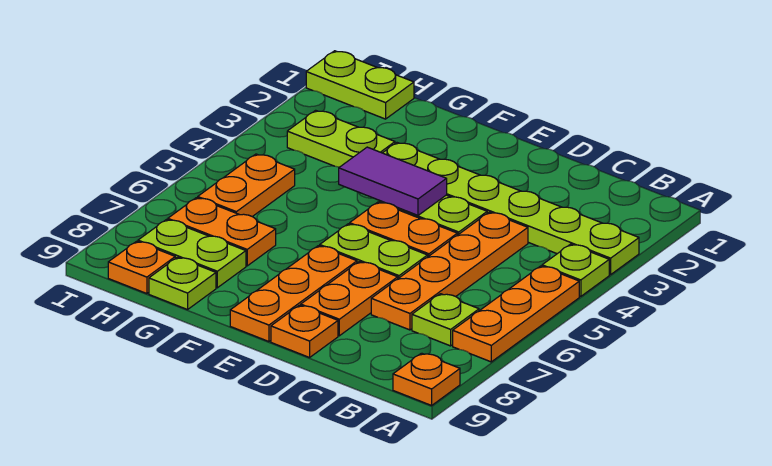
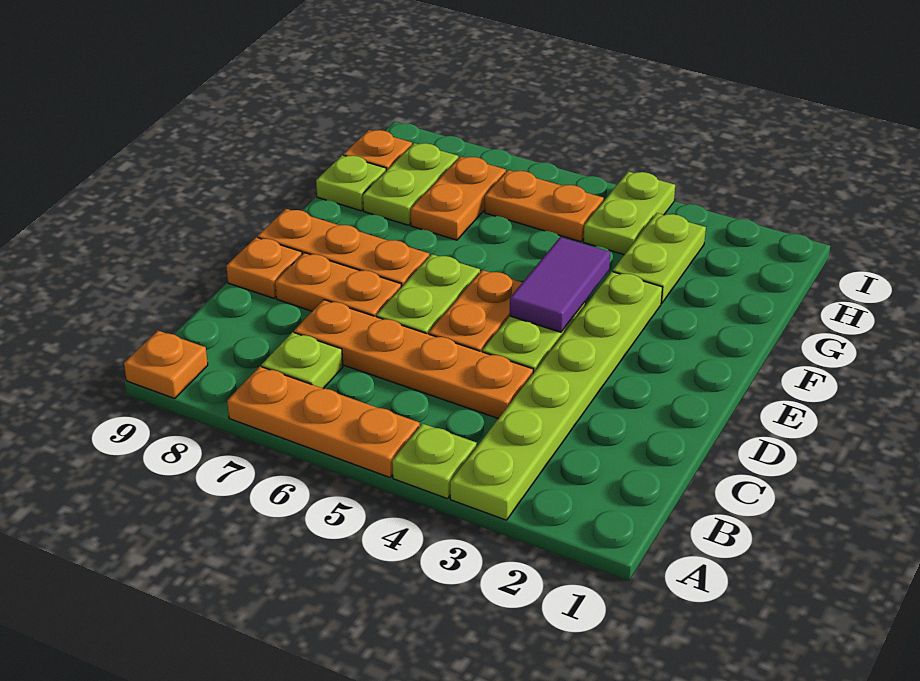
lime 1x2 plate [306,51,414,119] -> lime 1x2 plate moved to [583,171,675,255]

